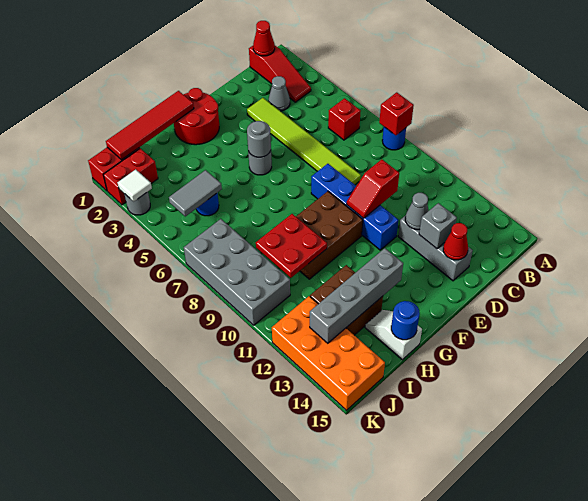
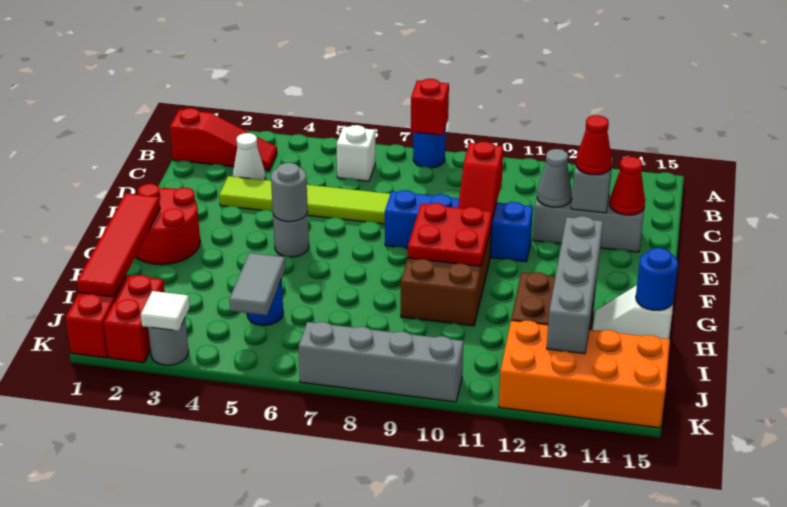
red 1x1 cone [253,21,275,56] -> red 1x1 cone moved to [576,115,612,175]
red 1x1 brick [328,98,361,140] -> white 1x1 brick [336,125,375,181]
grey 1x1 cone [268,76,290,111] -> white 1x1 cone [233,133,265,180]
red 2x2 plate [256,214,327,278] -> red 2x2 plate moved to [408,203,492,266]
grey 2x4 brick [184,219,290,325] -> grey 1x4 brick [299,322,463,402]

